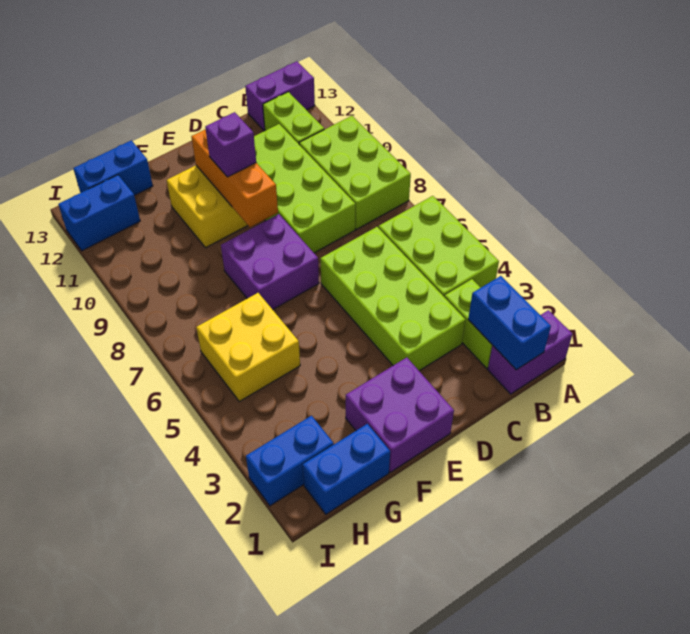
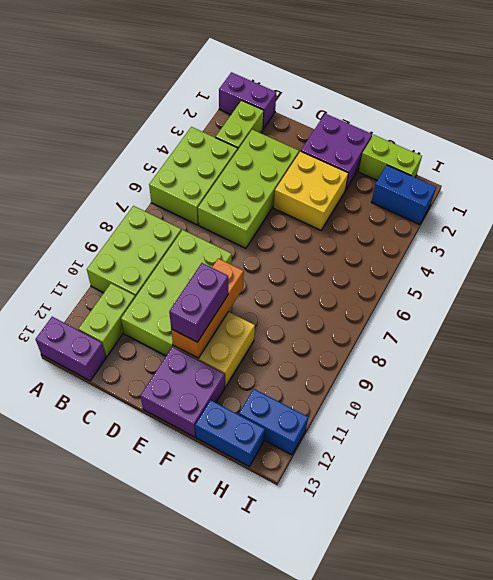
blue 1x2 brick [468,276,551,370] -> none
purple 2x2 brick [221,214,319,310] -> purple 2x2 brick moved to [140,347,225,437]
purple 1x1 brick [205,112,256,177] -> purple 1x2 brick [169,263,228,342]
blue 1x2 brick [303,424,390,514] -> lime 1x2 brick [359,135,422,180]
yellow 2x2 brick [196,293,300,401] -> yellow 2x2 brick moved to [274,151,348,230]

